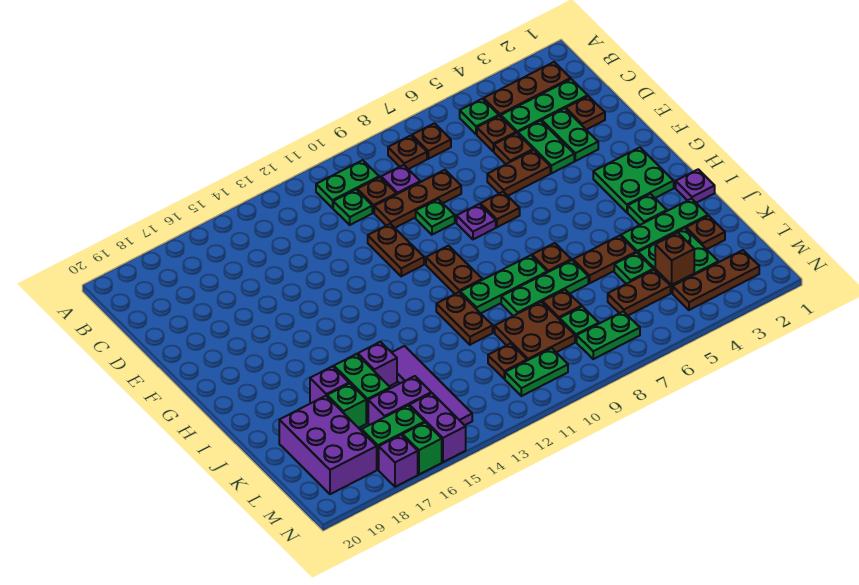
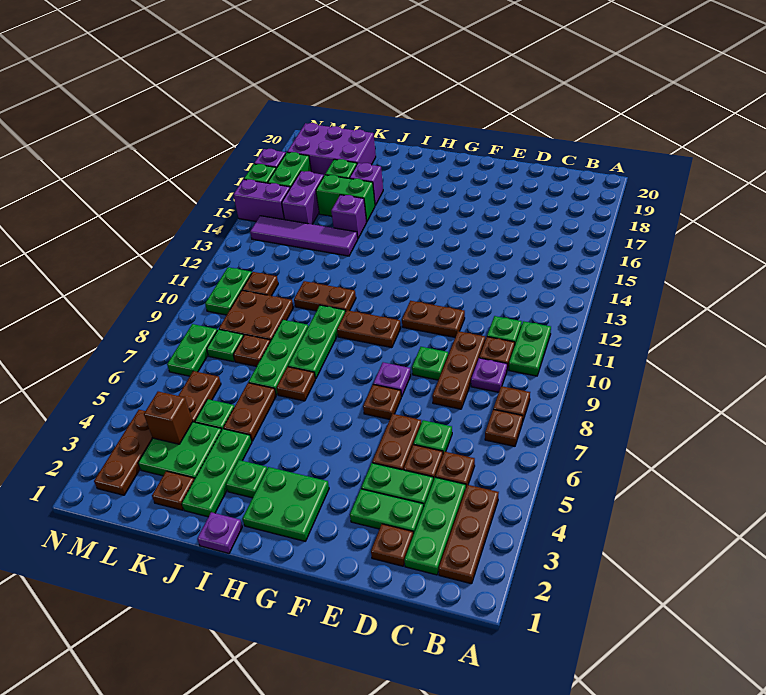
green 1x1 plate [460,99,499,134] -> green 1x1 plate moved to [413,420,452,453]

